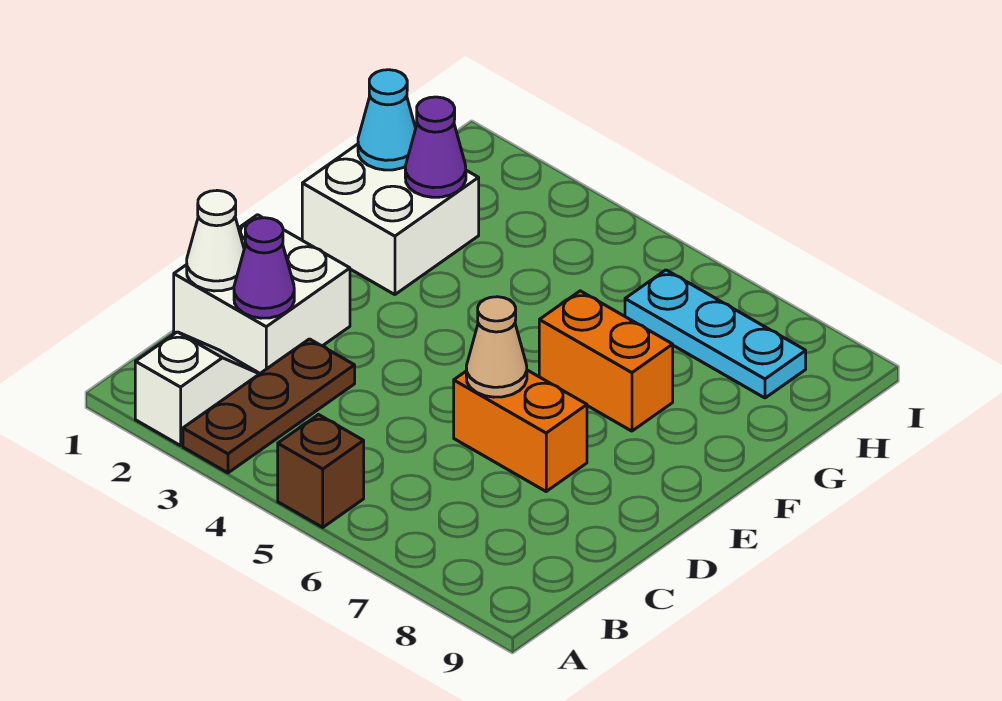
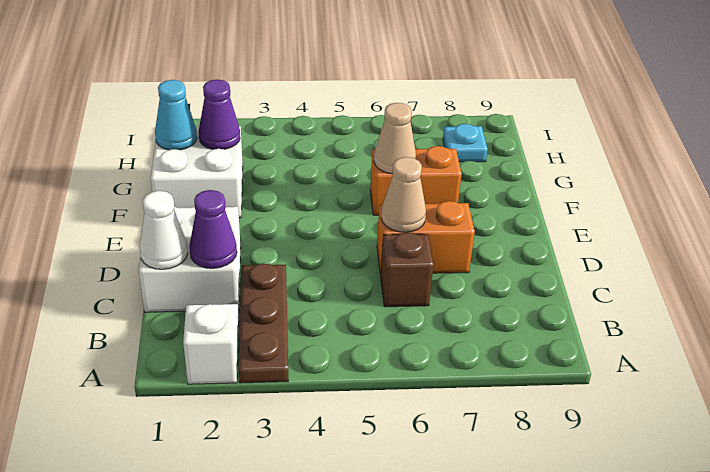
brown 1x1 brick [278,415,364,527] -> brown 1x1 brick moved to [381,232,433,307]
none -> tan 1x1 cone [374,103,416,174]
cyan 1x3 plate [625,270,806,398] -> cyan 1x1 plate [443,124,487,162]

